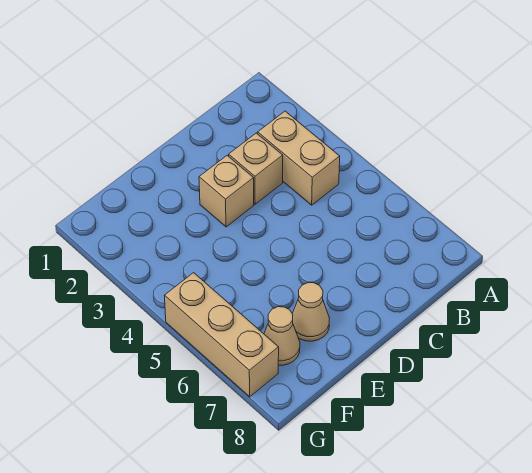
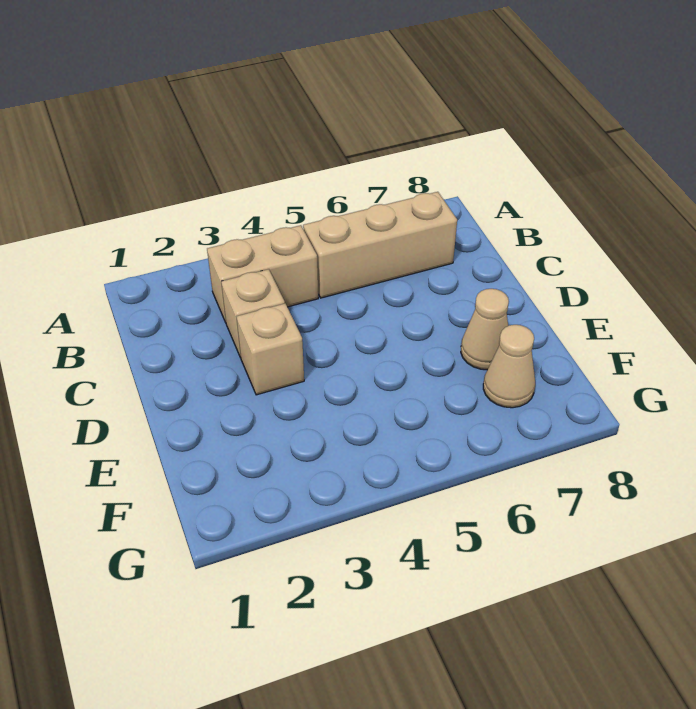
tan 1x3 brick [165,273,279,397] -> tan 1x3 brick moved to [303,192,457,298]

